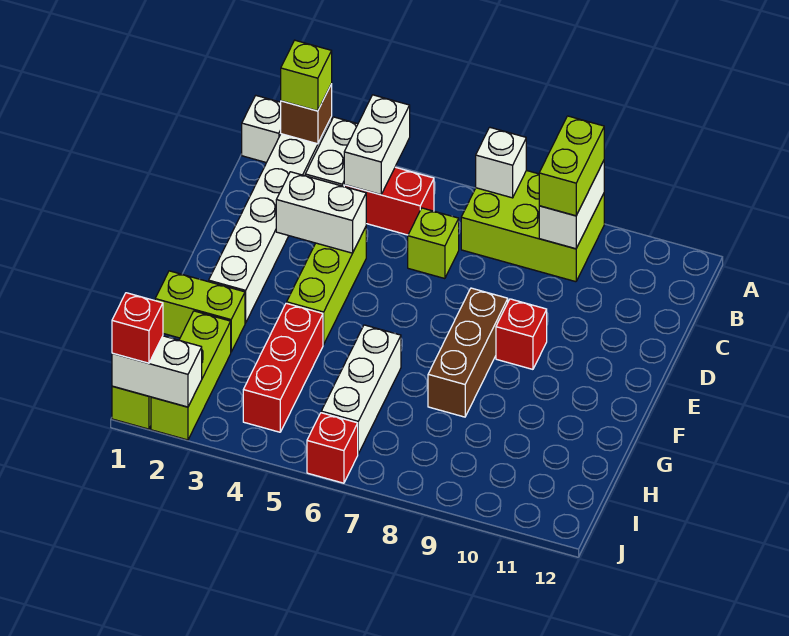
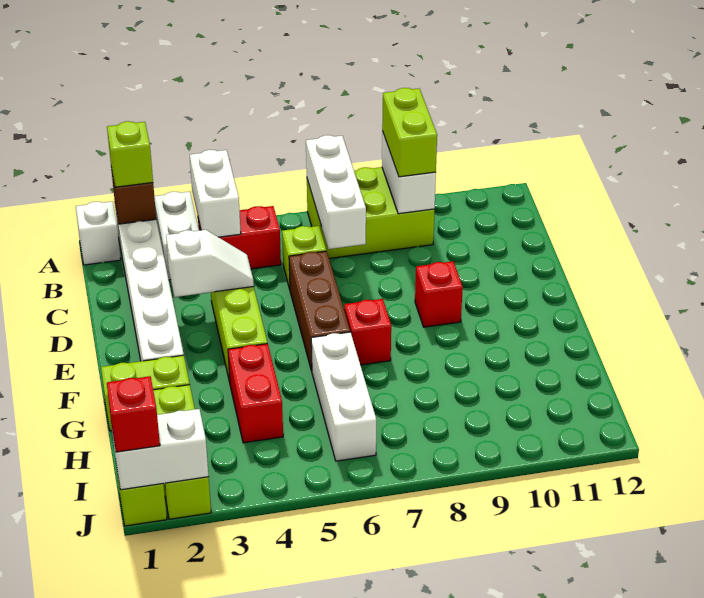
white 1x1 brick [476,127,526,198] -> white 1x3 brick [306,135,366,249]
white 1x2 brick [276,172,366,253] -> white 1x2 slope [166,230,254,297]
brown 1x3 brick [428,288,508,417] -> brown 1x3 brick moved to [289,251,350,371]
red 1x3 brick [243,303,323,432] -> red 1x2 brick [228,344,283,443]
red 1x1 brick [307,413,358,483] -> red 1x1 brick moved to [344,299,391,365]

